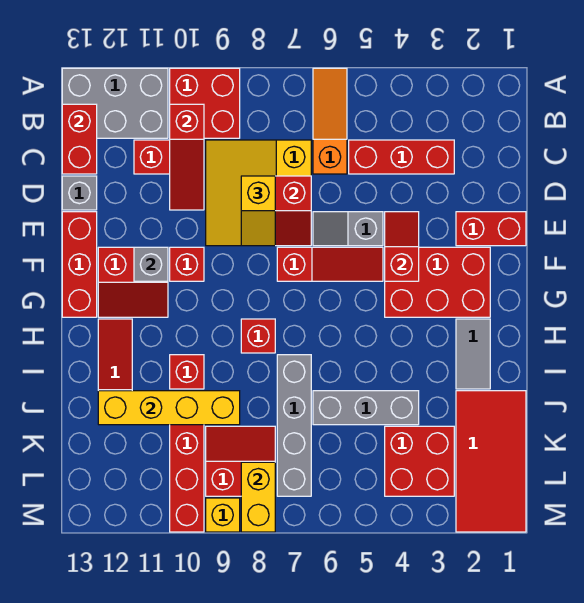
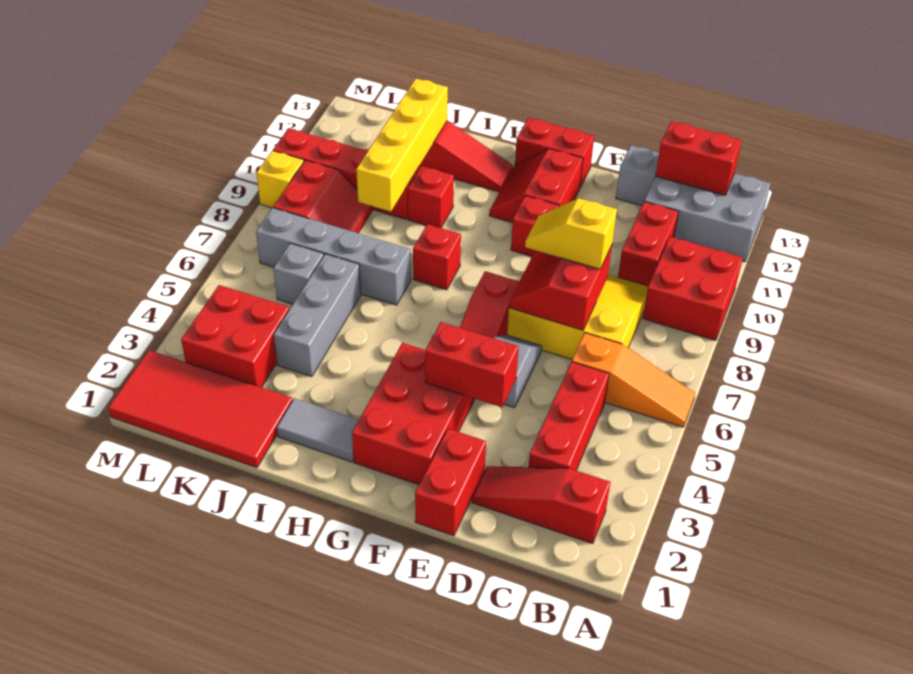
grey 2x3 brick [62,68,168,138] -> grey 2x3 brick turned to [644,173,770,262]
red 1x3 slope [170,104,204,210] -> red 1x3 slope moved to [472,466,610,544]
red 1x2 slope [385,212,419,281] -> red 1x2 brick [425,322,519,407]
red 1x3 brick [62,212,97,317] -> red 1x2 brick [515,118,594,188]
grey 1x1 brick [134,247,168,281] -> grey 1x1 brick moved to [273,243,324,304]
yellow 1x2 brick [241,462,275,532] -> none

